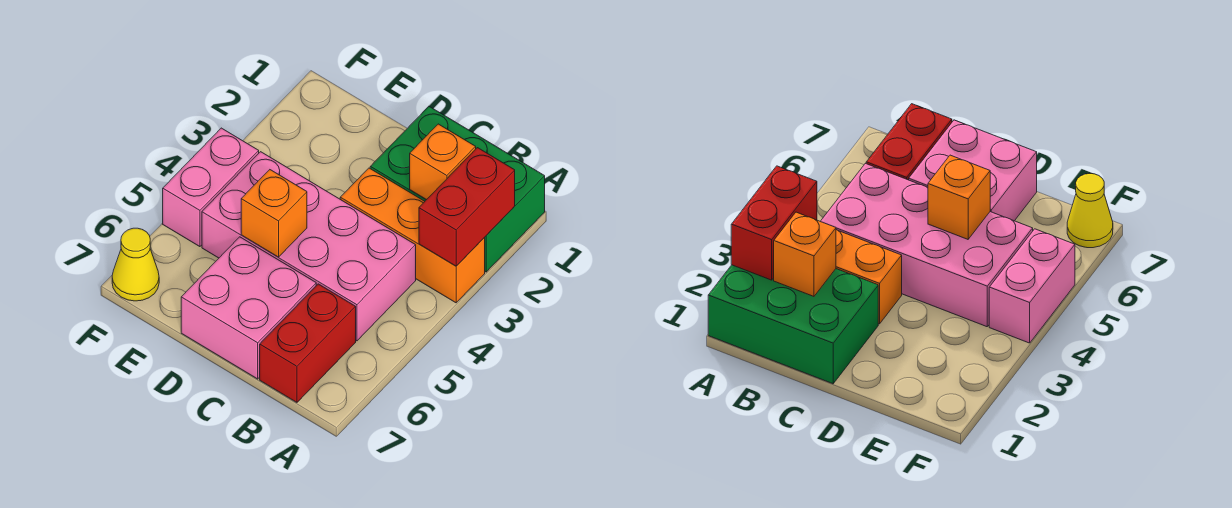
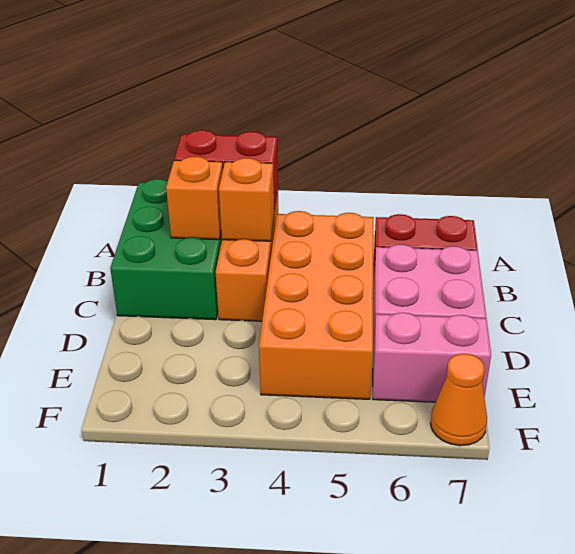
pink 2x4 brick [202,152,416,341] -> orange 2x4 brick [259,211,374,399]
orange 1x1 brick [241,170,307,257] -> orange 1x1 brick moved to [219,158,274,241]
pink 1x2 brick [163,128,259,247] -> pink 1x2 brick moved to [373,312,491,402]
yellow 1x1 cone [112,228,159,301] -> orange 1x1 cone [431,354,487,446]

